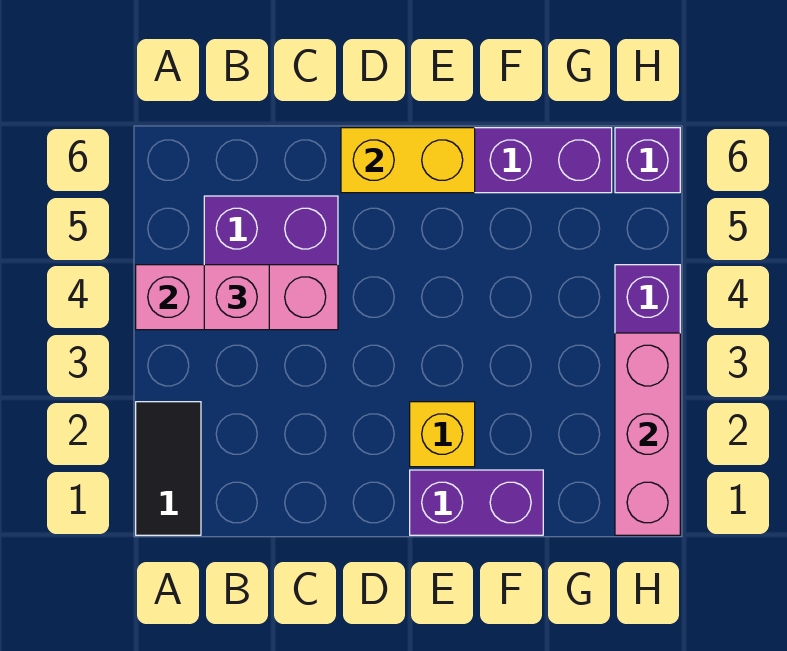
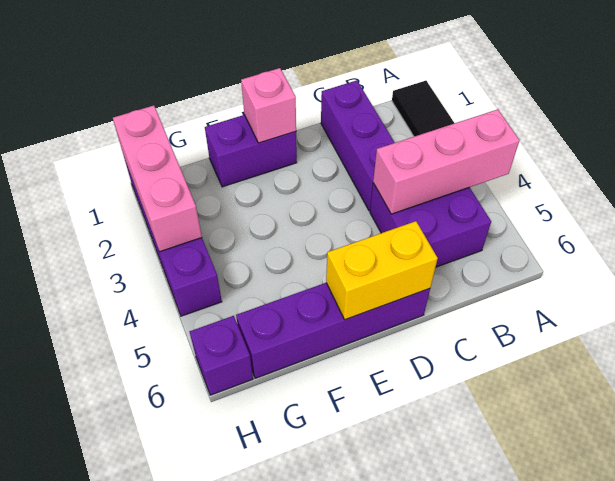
pink 1x1 brick [204,265,269,330] -> pink 1x1 brick moved to [241,68,296,143]
none -> purple 1x3 brick [321,80,395,211]
yellow 1x1 brick [410,402,475,467] -> none

